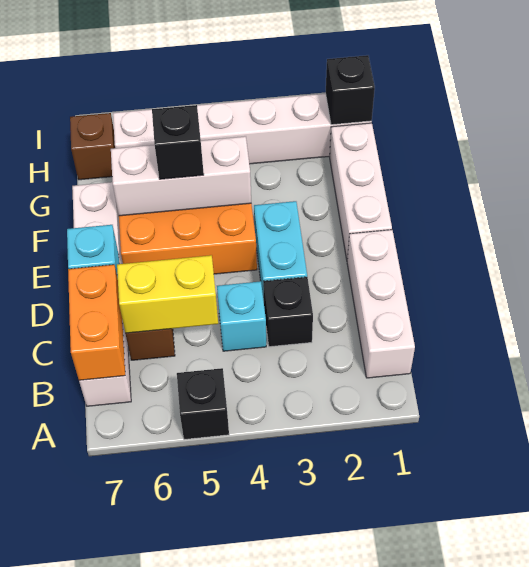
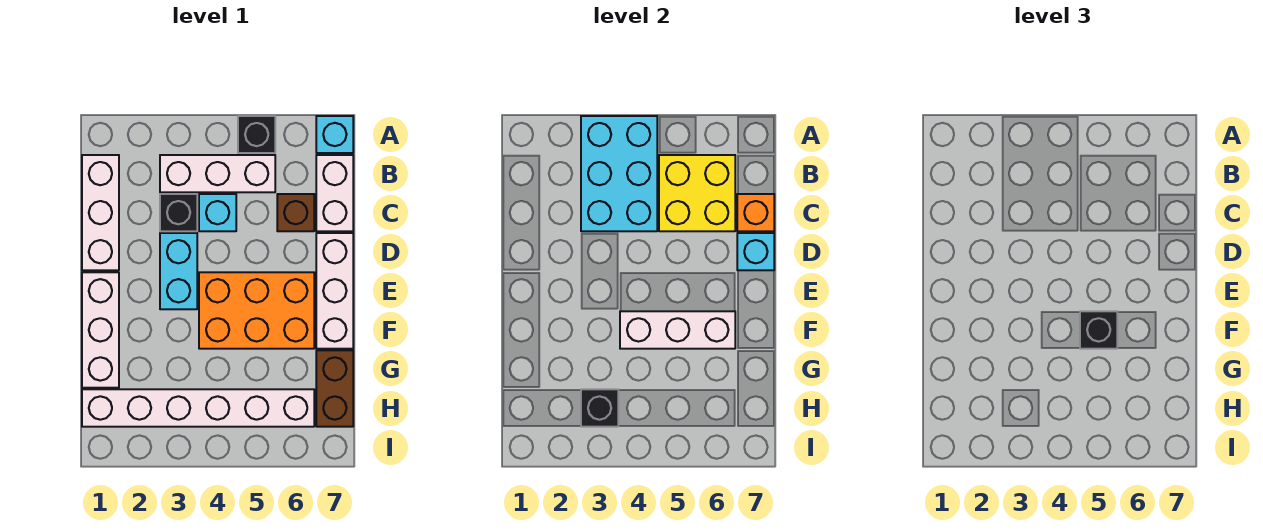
none -> cyan 2x3 brick [581,116,657,231]
none -> cyan 1x1 brick [316,116,353,153]
none -> white 1x3 brick [160,155,275,192]
orange 1x2 brick [68,265,125,380] -> orange 1x1 brick [737,194,774,231]
yellow 1x2 brick [117,255,218,333] -> yellow 2x2 brick [659,155,735,231]
black 1x1 brick [326,55,375,125] -> black 1x1 brick moved to [581,389,618,427]
brown 1x1 brick [70,113,115,180] -> brown 1x2 brick [316,350,353,427]

